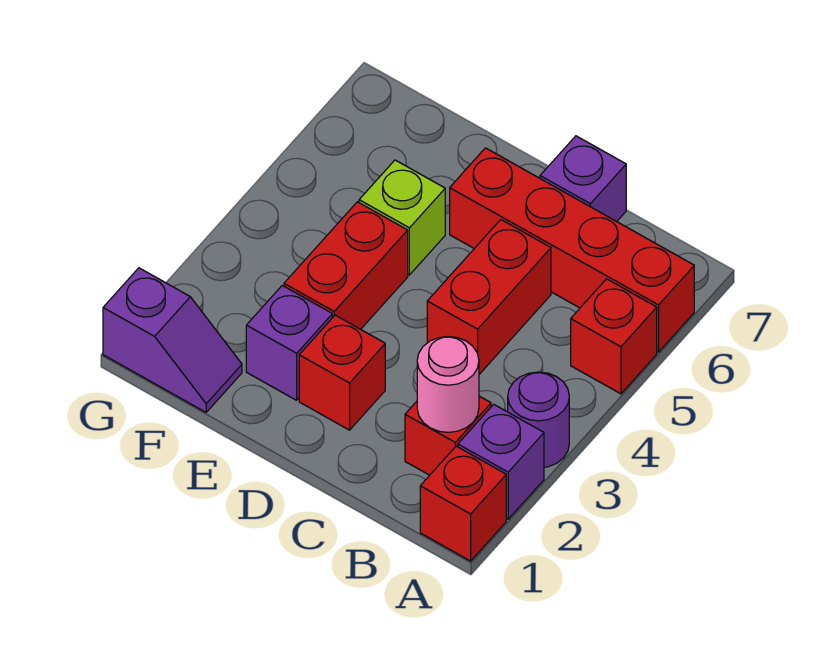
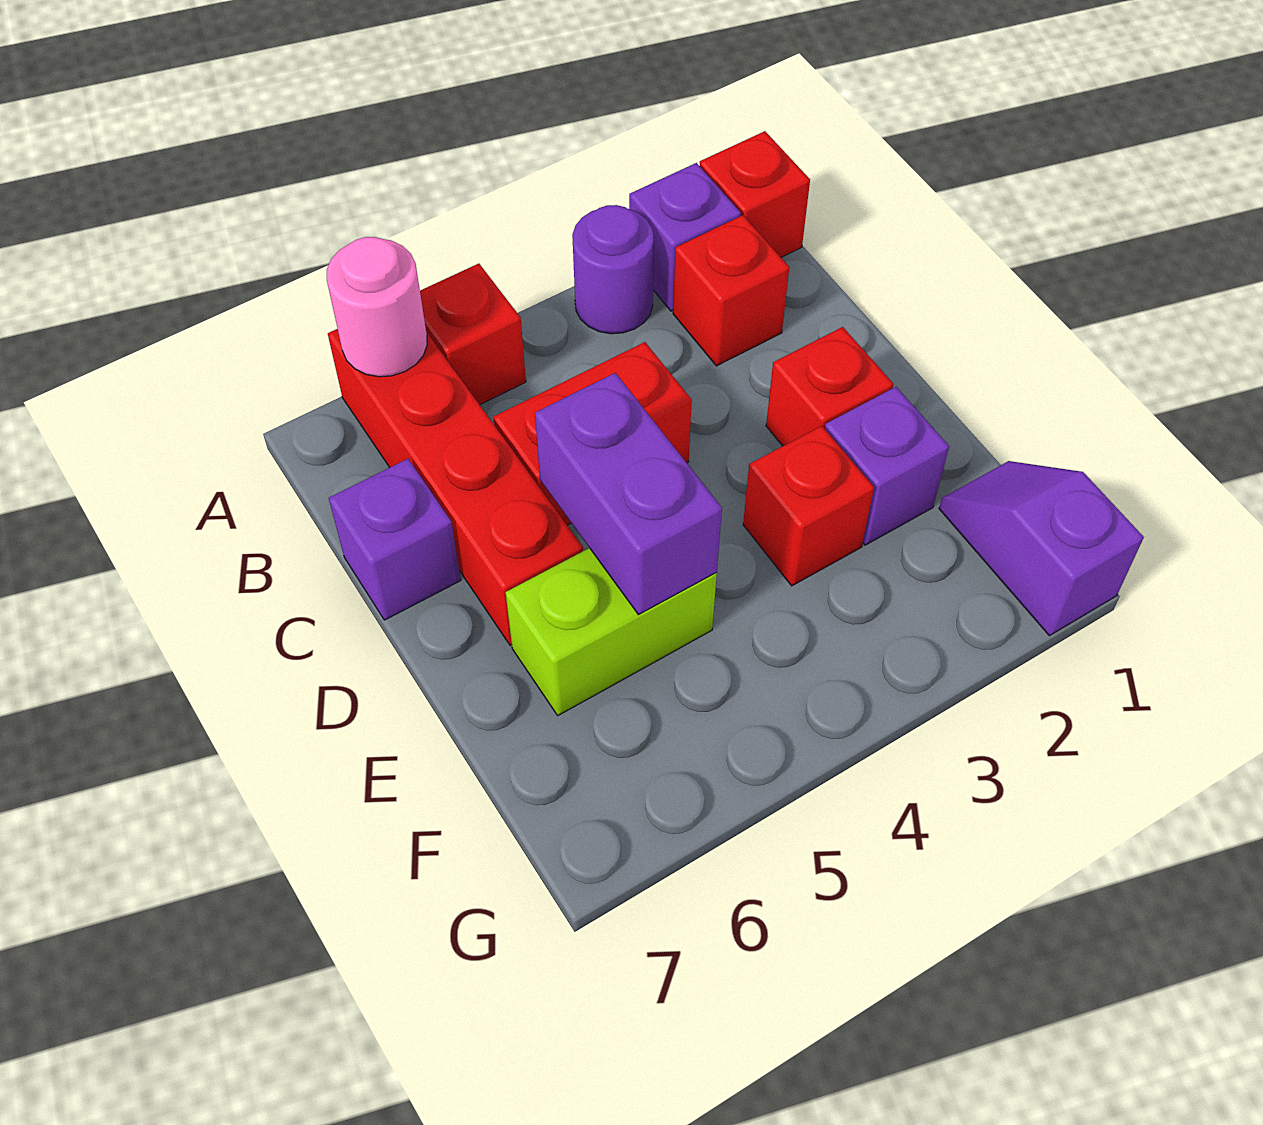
pink 1x1 round brick [417,336,479,432] -> pink 1x1 round brick moved to [327,237,427,377]
none -> purple 1x2 brick [535,373,722,615]
red 1x2 brick [284,202,408,329] -> red 1x1 brick [743,426,874,586]
lime 1x1 brick [359,160,445,275] -> lime 1x2 brick [506,548,717,715]

